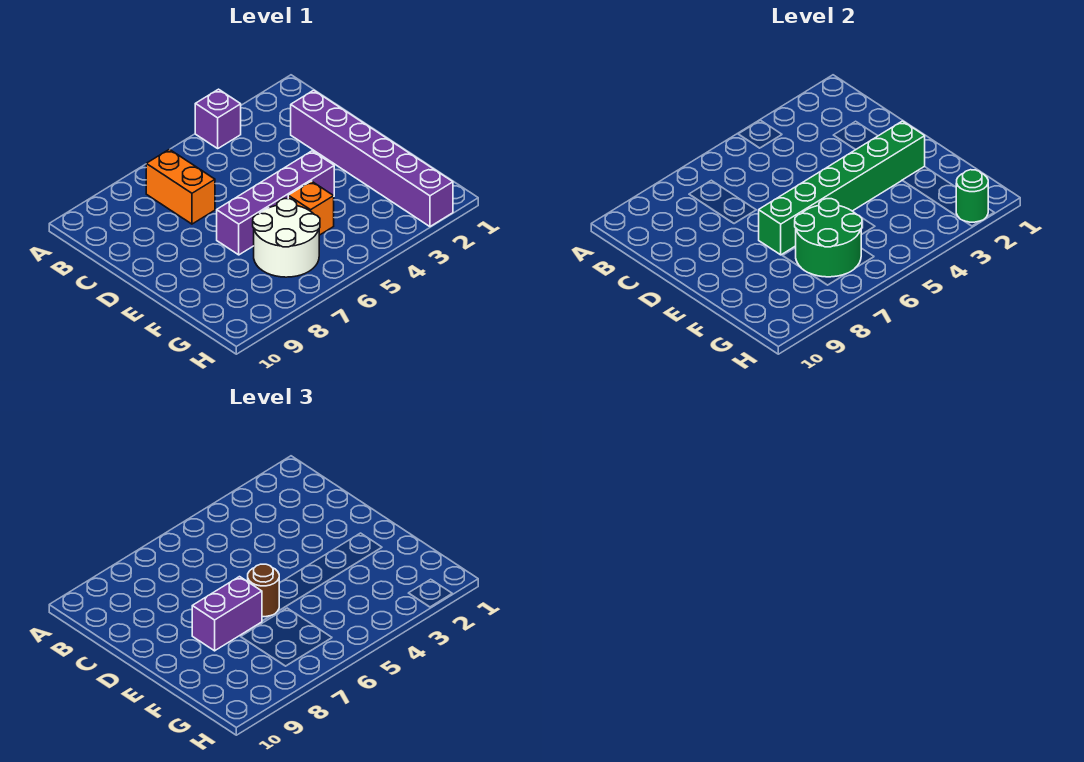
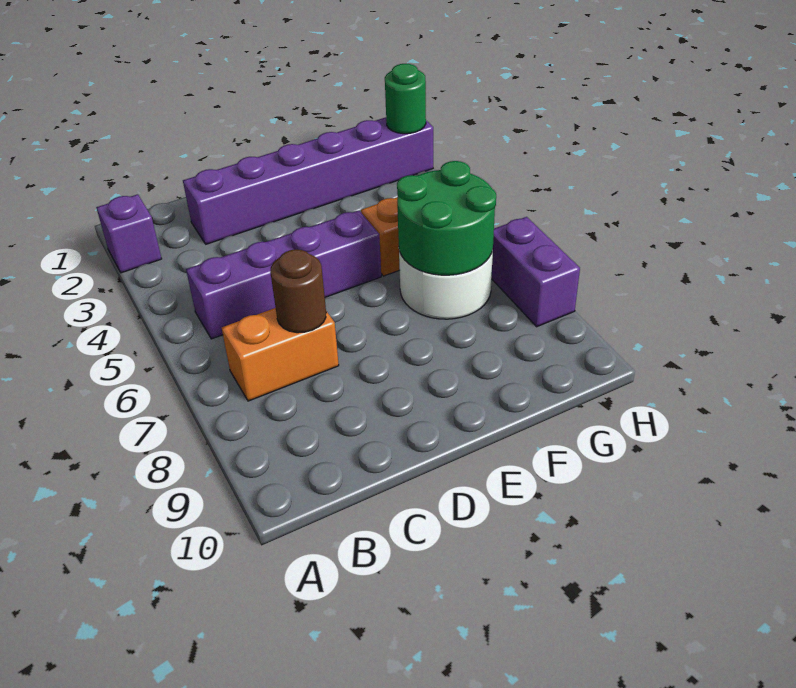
purple 1x1 brick [195,89,241,148] -> purple 1x1 brick moved to [96,194,162,273]
green 1x6 brick [759,121,925,255] -> none
purple 1x4 brick [217,151,334,255] -> purple 1x4 brick turned to [186,210,381,339]
brown 1x1 round brick [248,564,279,617] -> brown 1x1 round brick moved to [270,249,326,333]
purple 1x2 brick [192,577,262,651] -> purple 1x2 brick moved to [492,217,580,327]

